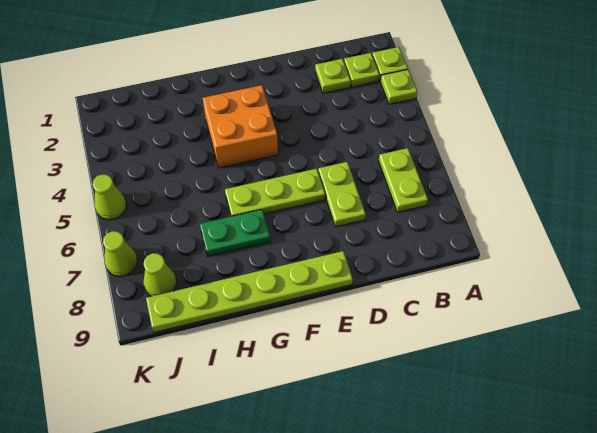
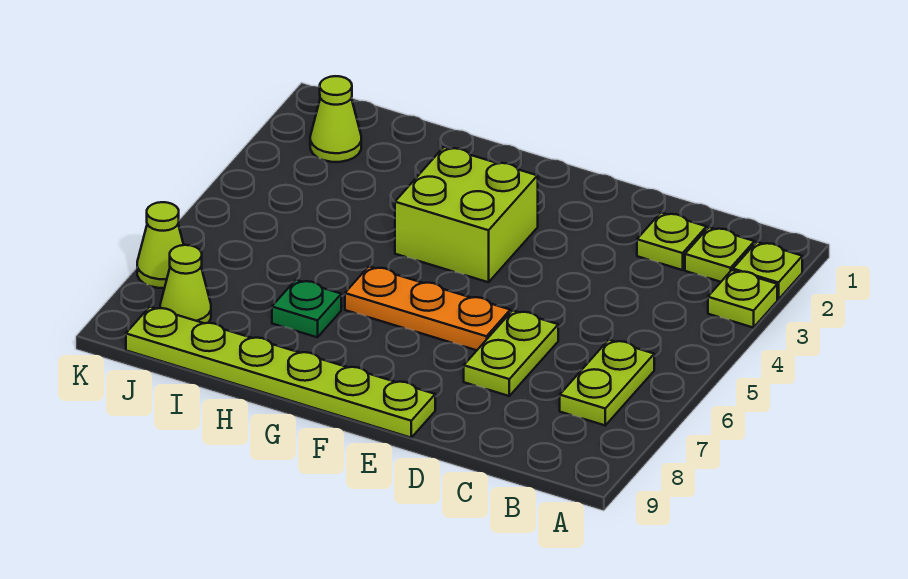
lime 1x3 plate [225,169,325,217] -> orange 1x3 plate [345,266,510,350]
orange 2x2 brick [203,85,278,168] -> lime 2x2 brick [395,147,538,282]
green 1x2 plate [200,210,270,256] -> green 1x1 plate [272,280,341,337]
lime 1x1 cone [93,175,126,220] -> lime 1x1 cone moved to [310,76,361,162]

